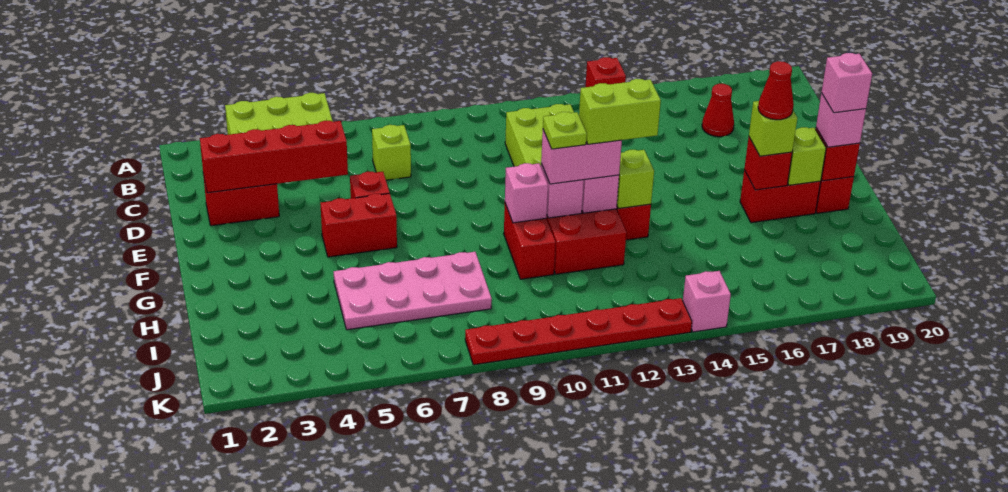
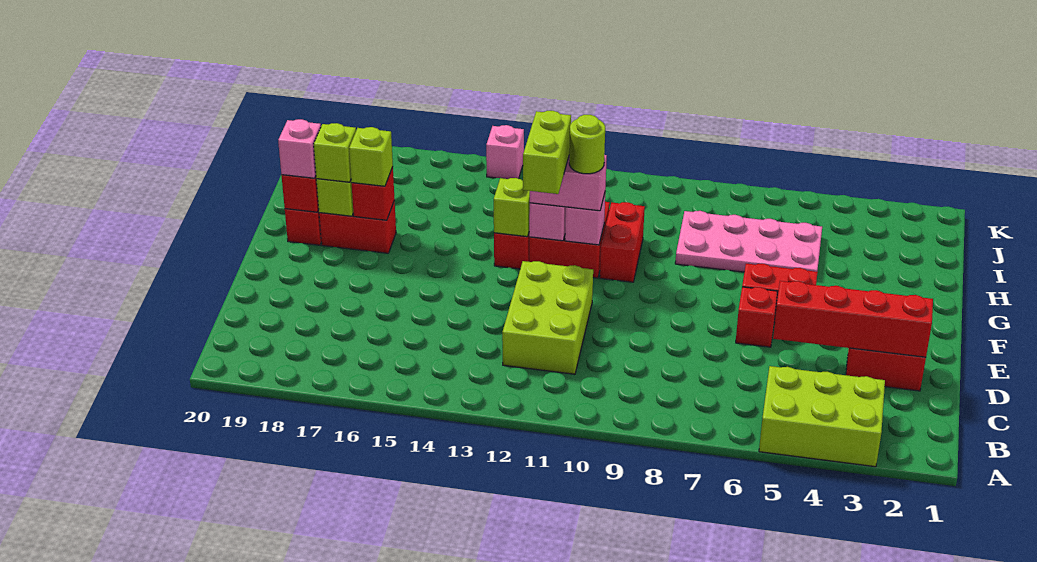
red 1x1 brick [586,57,626,87] -> none
lime 1x1 brick [372,125,411,180] -> lime 1x1 brick moved to [314,123,356,182]
red 1x1 cone [702,84,734,137] -> none
pink 1x1 brick [505,163,548,223] -> none
lime 1x1 plate [543,112,587,149] -> lime 1x1 round brick [569,115,605,174]
lime 1x2 brick [579,79,661,144] -> lime 1x2 brick turned to [523,111,571,194]
red 1x1 cone [758,61,794,120] -> none
pink 1x1 brick [822,53,872,113] -> none
red 1x6 plate [465,298,692,365] -> none

